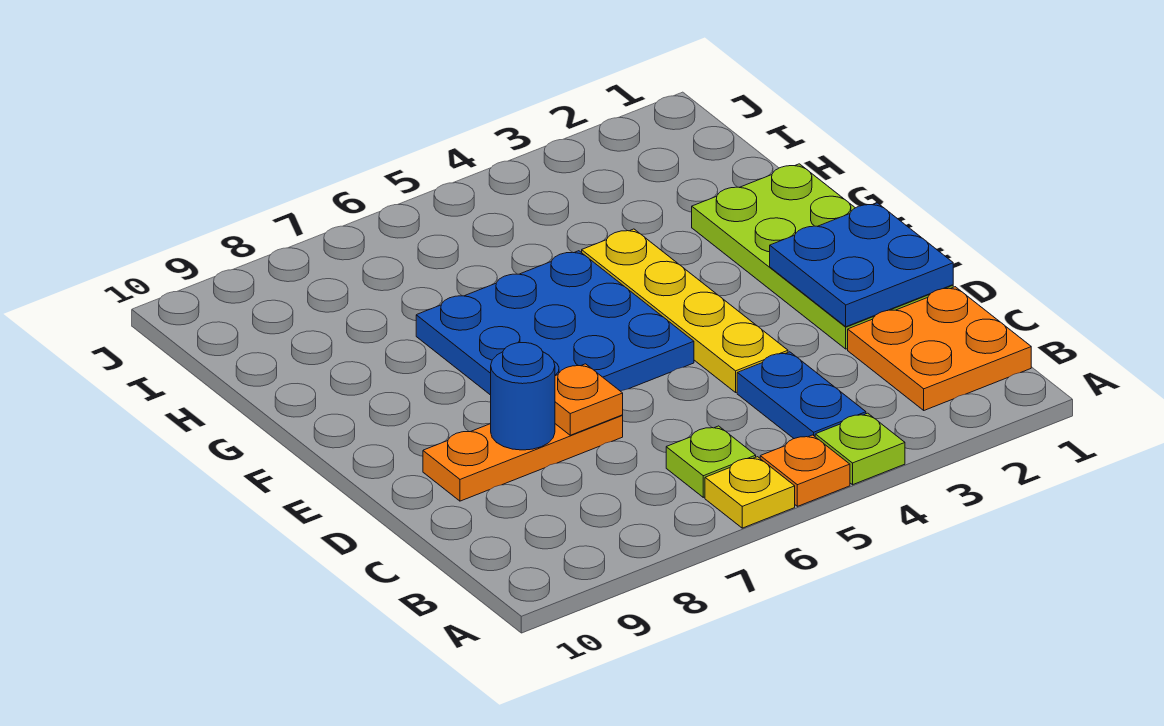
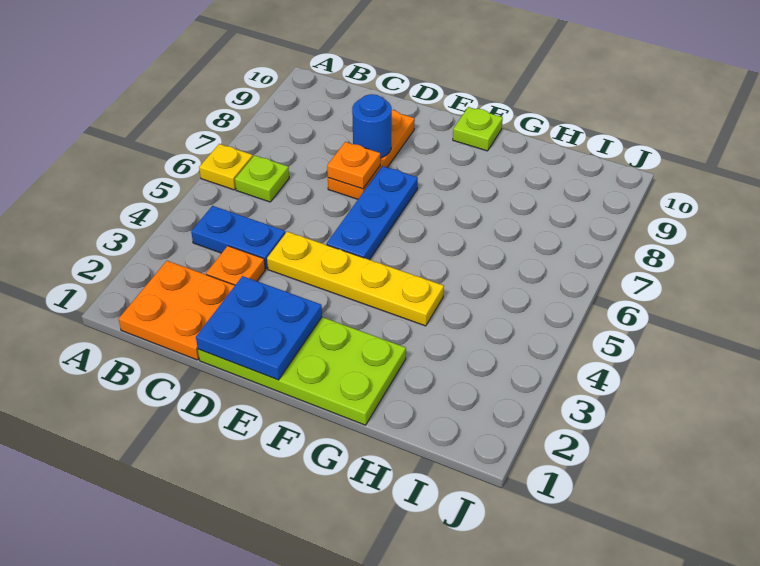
lime 1x1 plate [815,413,905,485] -> lime 1x1 plate moved to [453,107,503,151]
orange 1x1 plate [760,435,850,506] -> orange 1x1 plate moved to [206,246,265,285]
blue 3x3 plate [416,251,694,395] -> blue 1x3 plate [327,166,418,260]

